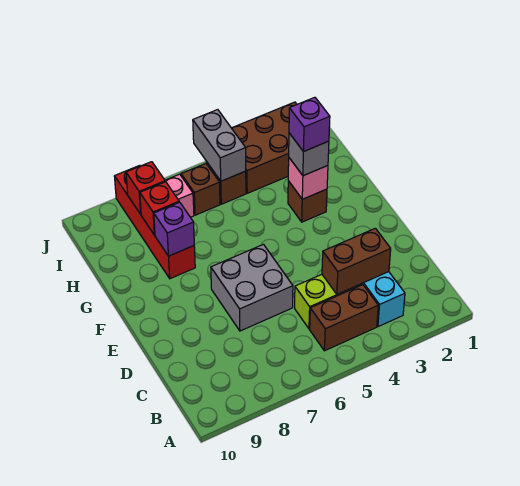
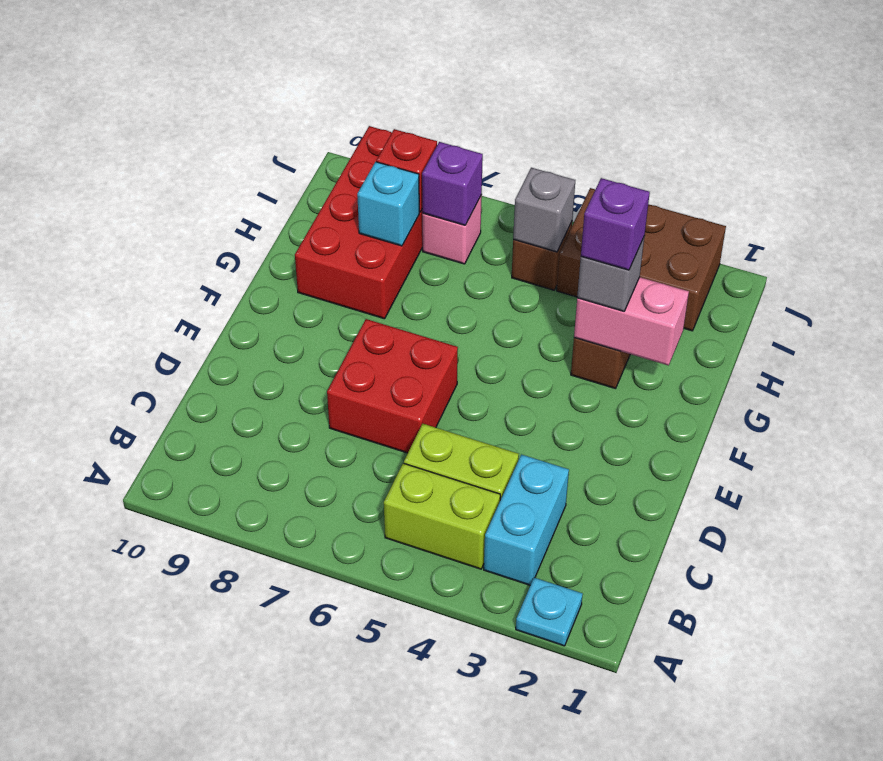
none -> cyan 1x1 plate [516,578,583,646]
brown 1x2 brick [310,285,378,351] -> lime 1x2 brick [384,463,500,569]
brown 1x2 brick [322,228,391,294] -> none
grey 2x2 brick [211,244,293,331] -> red 2x2 brick [327,319,458,453]
pink 1x1 brick [288,158,328,199] -> pink 1x2 brick [574,277,689,365]
red 1x4 brick [114,165,195,279] -> red 2x4 brick [295,126,423,319]
purple 1x1 brick [154,202,194,256] -> purple 1x1 brick moved to [422,142,483,225]
red 1x1 brick [140,182,179,235] -> cyan 1x1 brick [357,162,419,246]
grey 1x2 brick [193,110,246,181] -> grey 1x1 brick [513,168,575,252]
brown 1x1 brick [181,164,220,215] -> none

